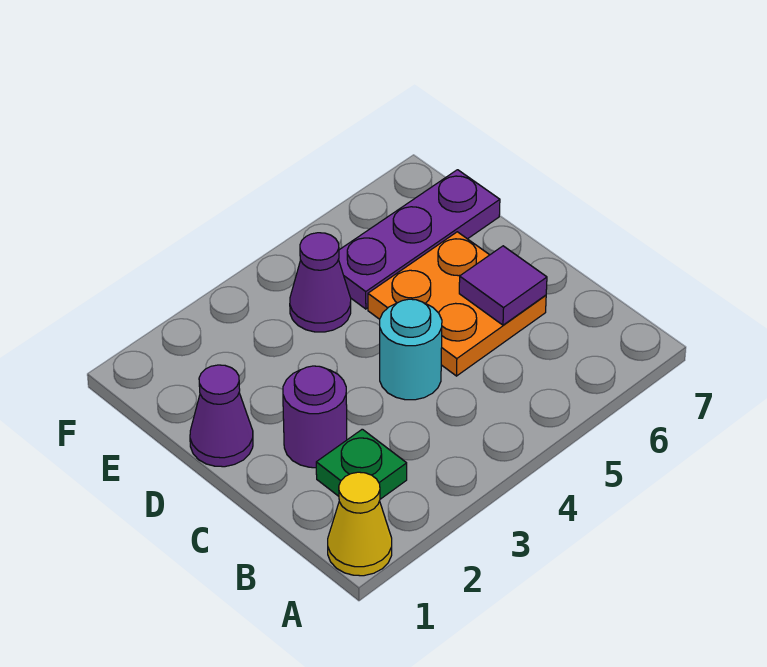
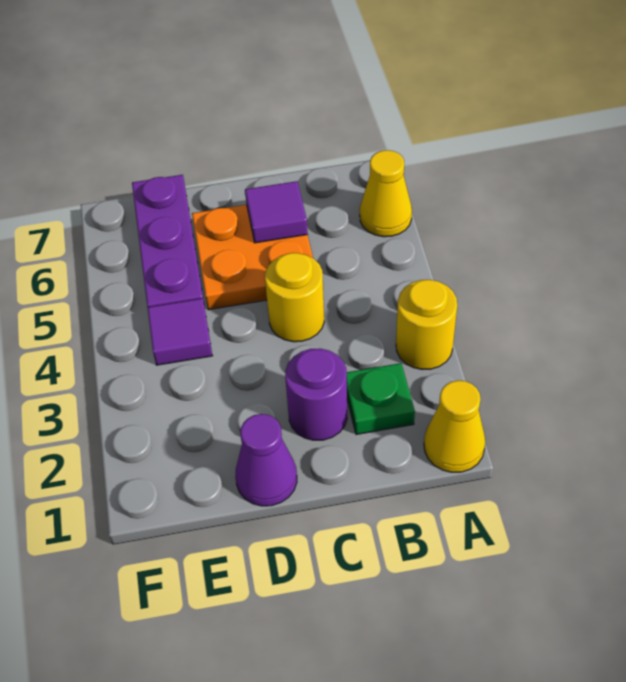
none -> yellow 1x1 round brick [396,280,457,370]
none -> yellow 1x1 cone [360,150,412,237]
cyan 1x1 round brick [380,299,442,400] -> yellow 1x1 round brick [265,253,324,342]
purple 1x1 cone [290,233,351,332] -> purple 1x1 tile [148,298,212,365]

